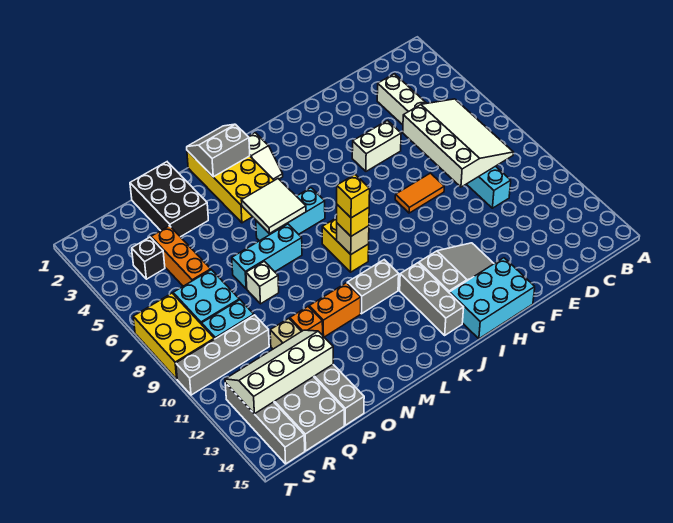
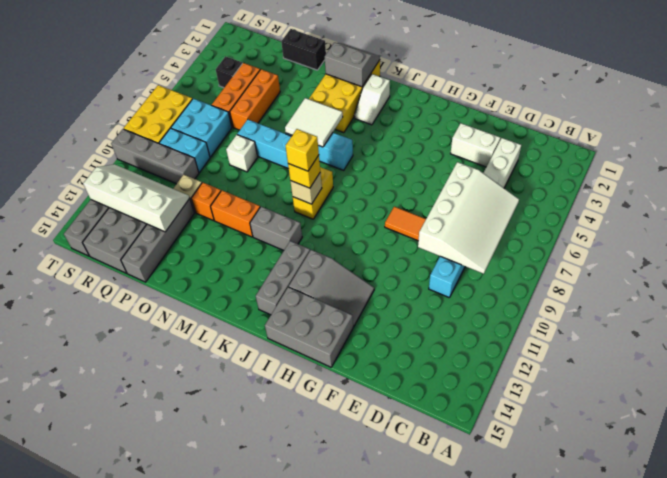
white 1x2 brick [352,121,401,171] -> white 1x2 brick moved to [451,123,500,167]
cyan 2x3 brick [450,258,535,339] -> grey 2x3 brick [265,287,353,367]
black 2x3 brick [130,162,208,237] -> black 1x2 brick [281,29,326,70]
none -> orange 1x3 brick [230,69,280,130]

